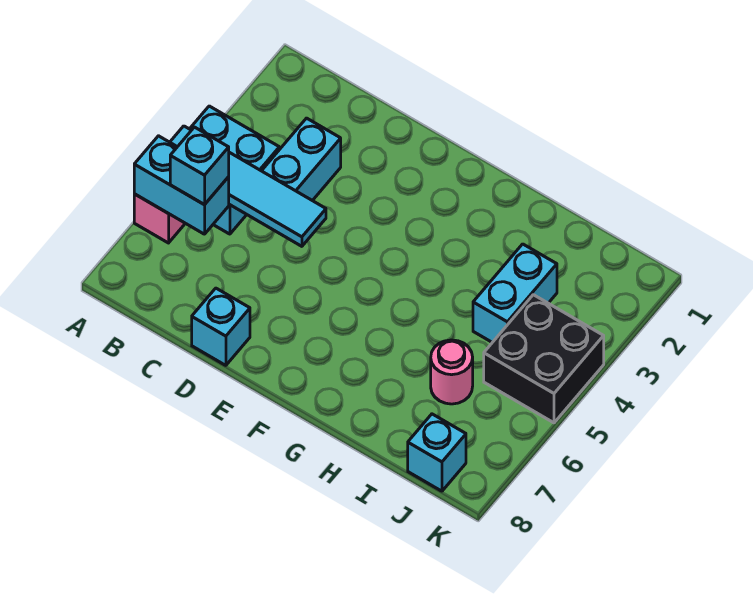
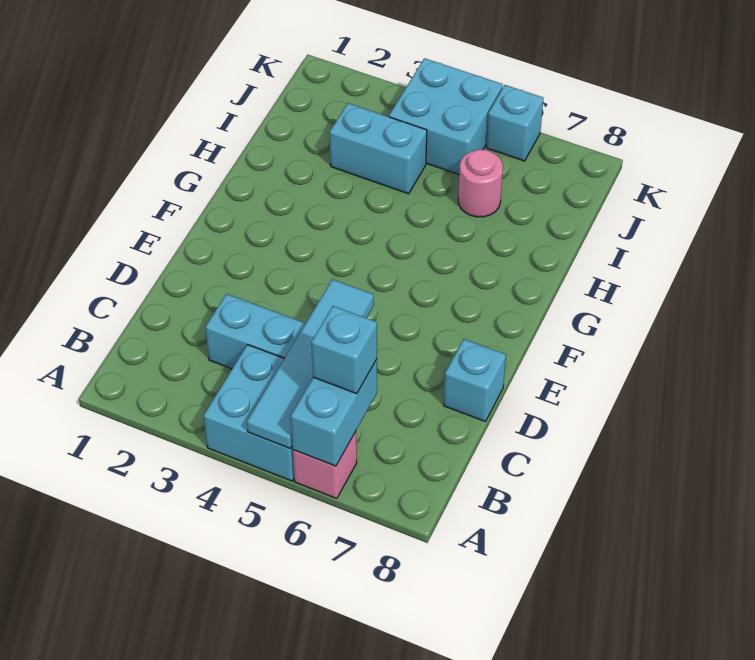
black 2x2 brick [484,295,604,423] -> cyan 2x2 brick [389,58,503,175]
cyan 1x1 brick [408,414,466,491] -> cyan 1x1 brick moved to [486,85,543,161]

